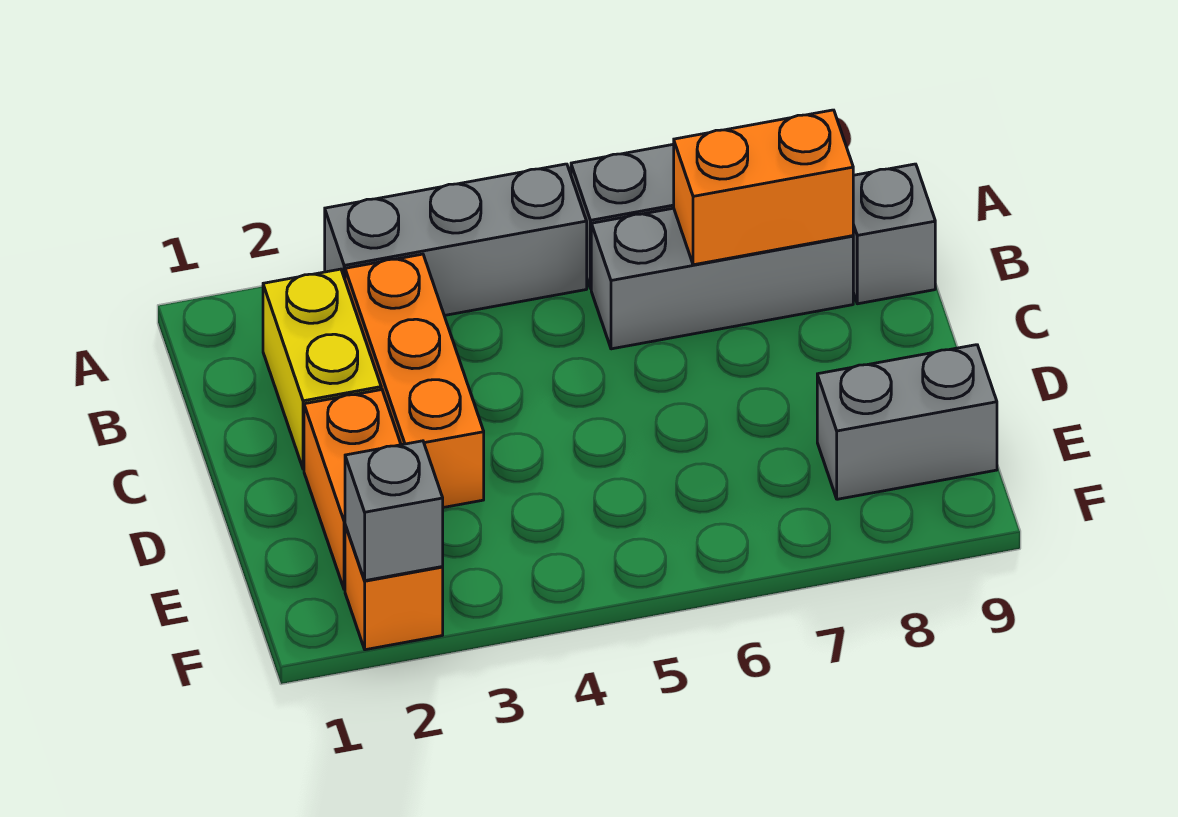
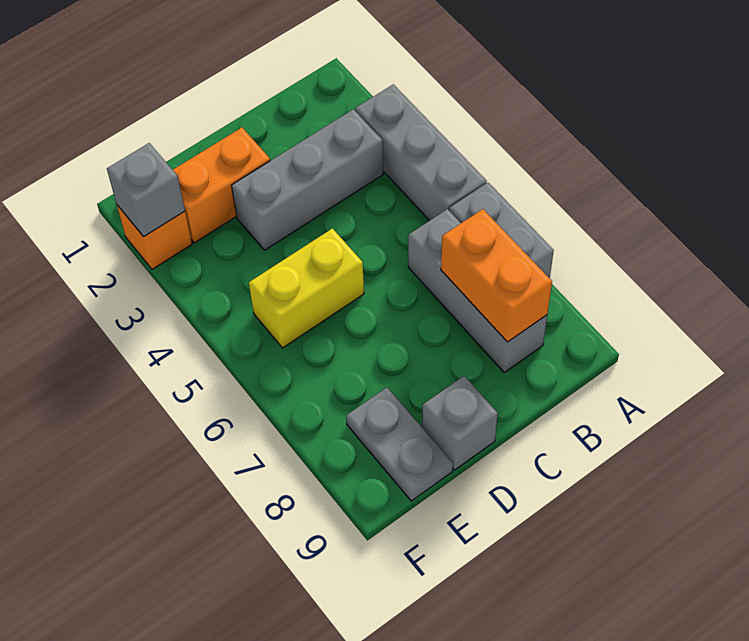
yellow 1x2 brick [263,269,381,469] -> yellow 1x2 brick moved to [249,229,364,348]
orange 1x3 brick [345,254,484,508] -> grey 1x3 brick [232,109,383,250]
grey 1x1 brick [853,164,935,304] -> grey 1x1 brick moved to [422,376,498,470]
grey 1x2 brick [817,345,997,499] -> grey 1x2 plate [346,387,453,501]

